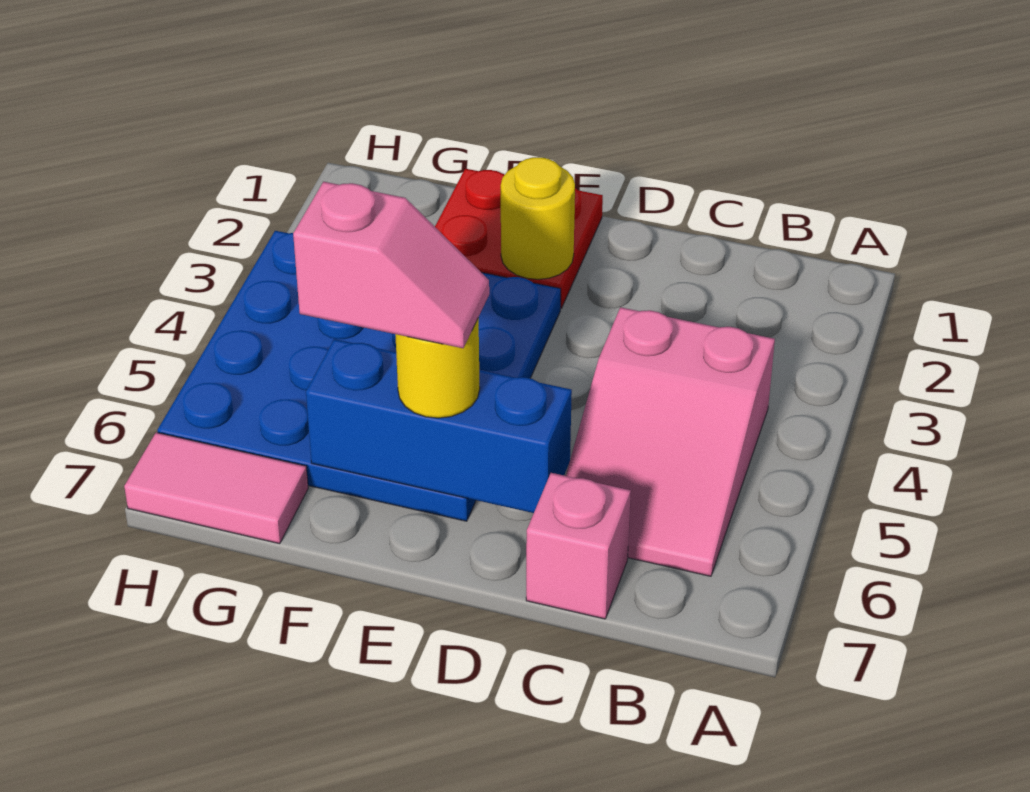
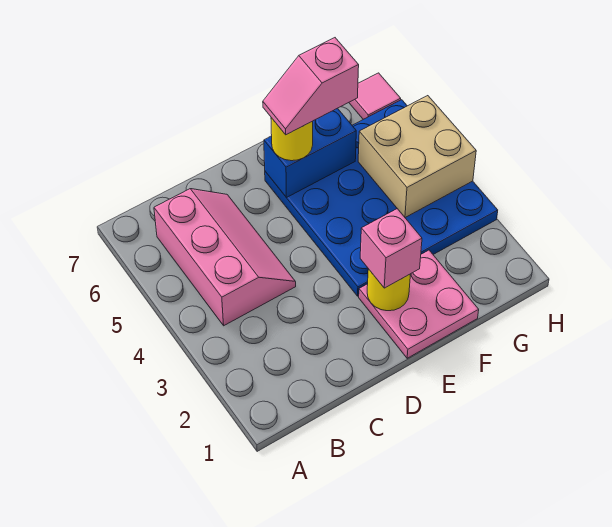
pink 2x3 slope [566,307,775,576] -> pink 2x3 slope turned to [154,189,296,326]
pink 1x1 brick [526,473,631,619] -> pink 1x1 brick moved to [360,209,422,288]
blue 1x3 brick [306,339,572,513] -> blue 1x2 brick [264,108,356,198]
red 2x2 plate [435,169,603,308] -> pink 2x2 plate [359,250,479,358]
none -> tan 2x2 brick [358,96,476,218]
pink 1x2 tile [124,432,308,544] -> pink 1x1 tile [349,73,401,119]

